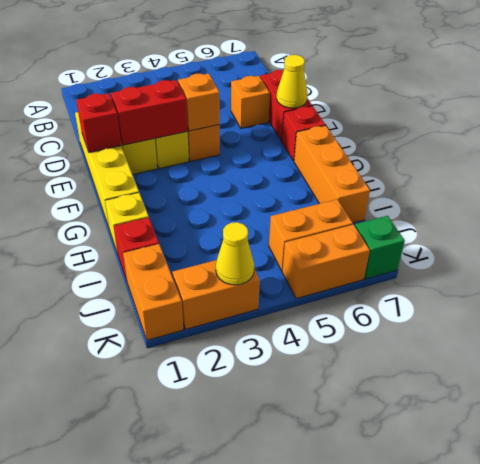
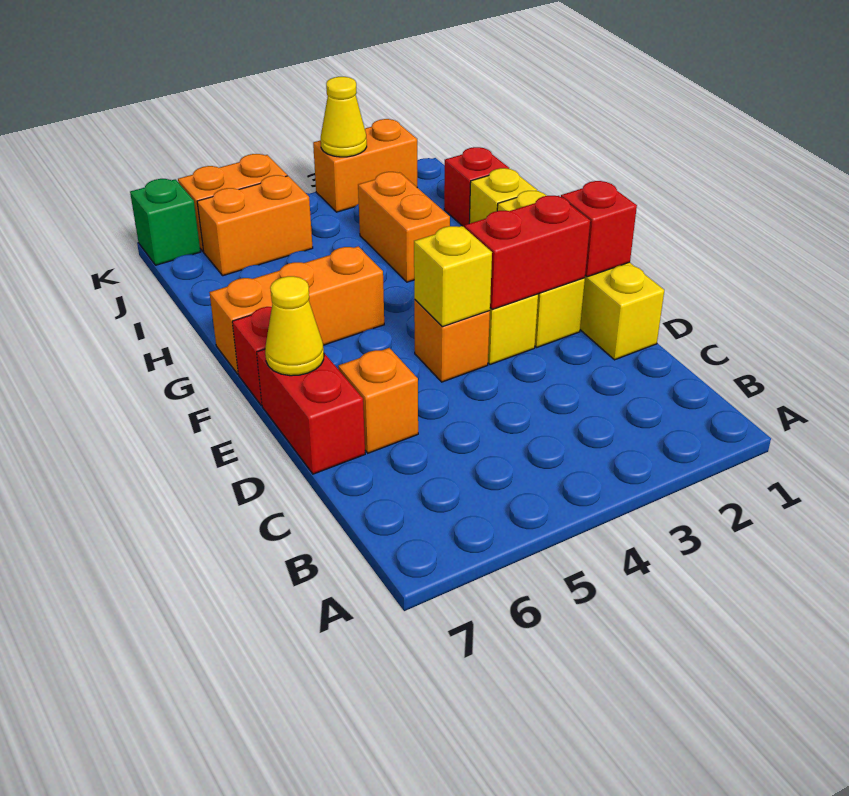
orange 1x1 brick [178,74,220,131] -> yellow 1x1 brick [414,226,492,327]
orange 1x3 brick [294,125,370,223] -> orange 1x3 brick turned to [209,246,384,374]
orange 1x2 brick [123,244,184,340] -> orange 1x2 brick moved to [358,172,450,282]

